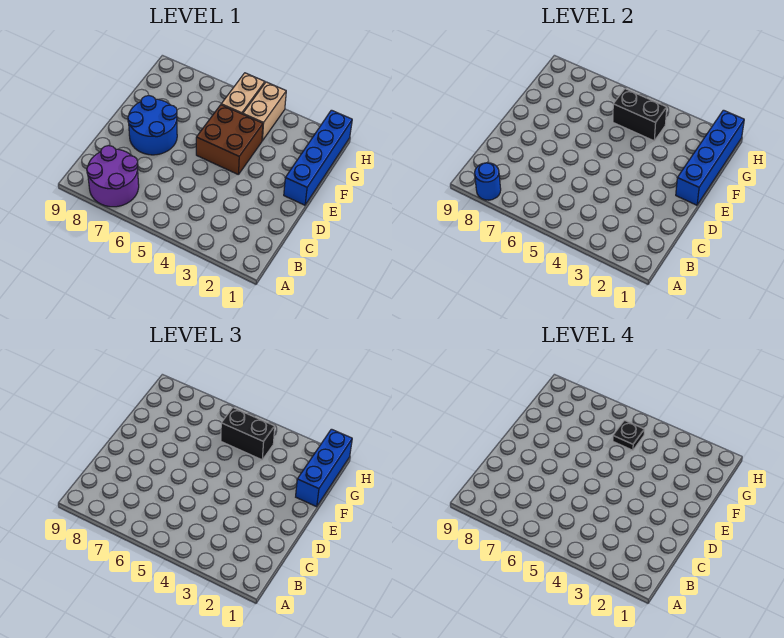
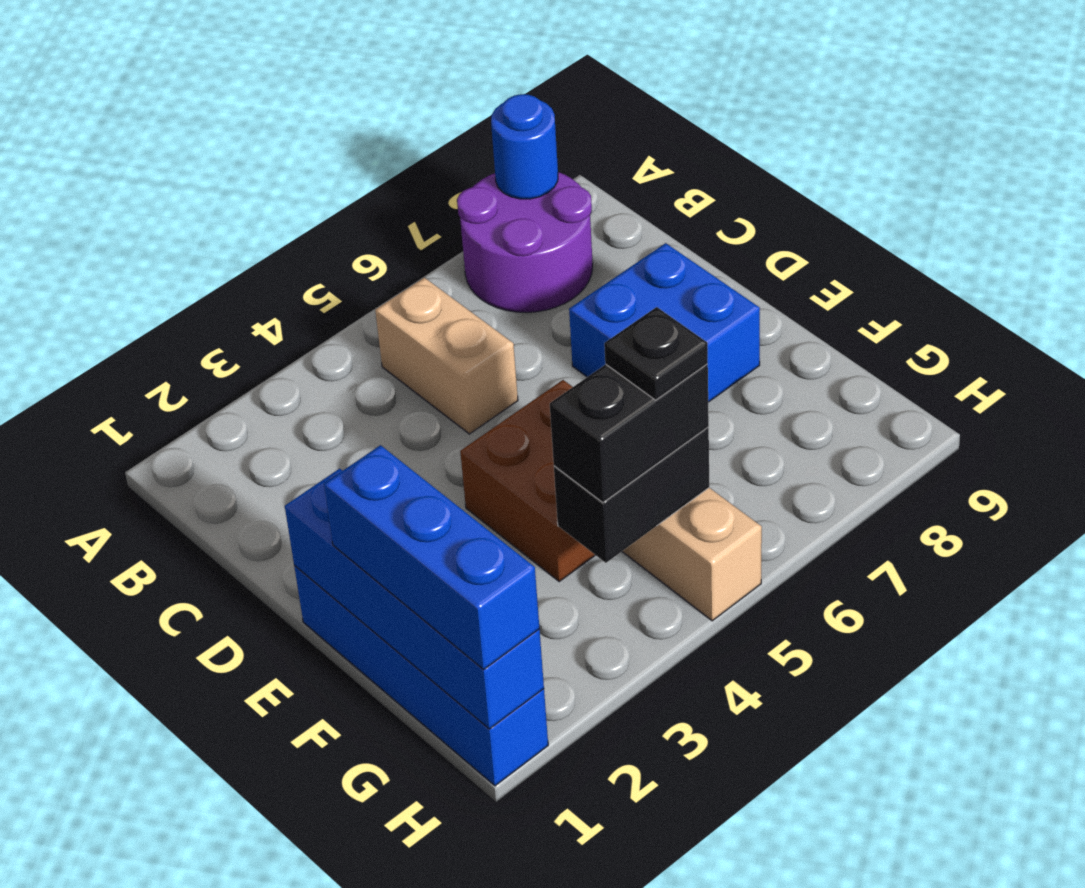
blue 2x2 round brick [128,95,177,155] -> blue 2x2 brick [569,243,760,402]
tan 1x2 brick [243,82,286,141] -> tan 1x2 brick moved to [375,278,518,434]

